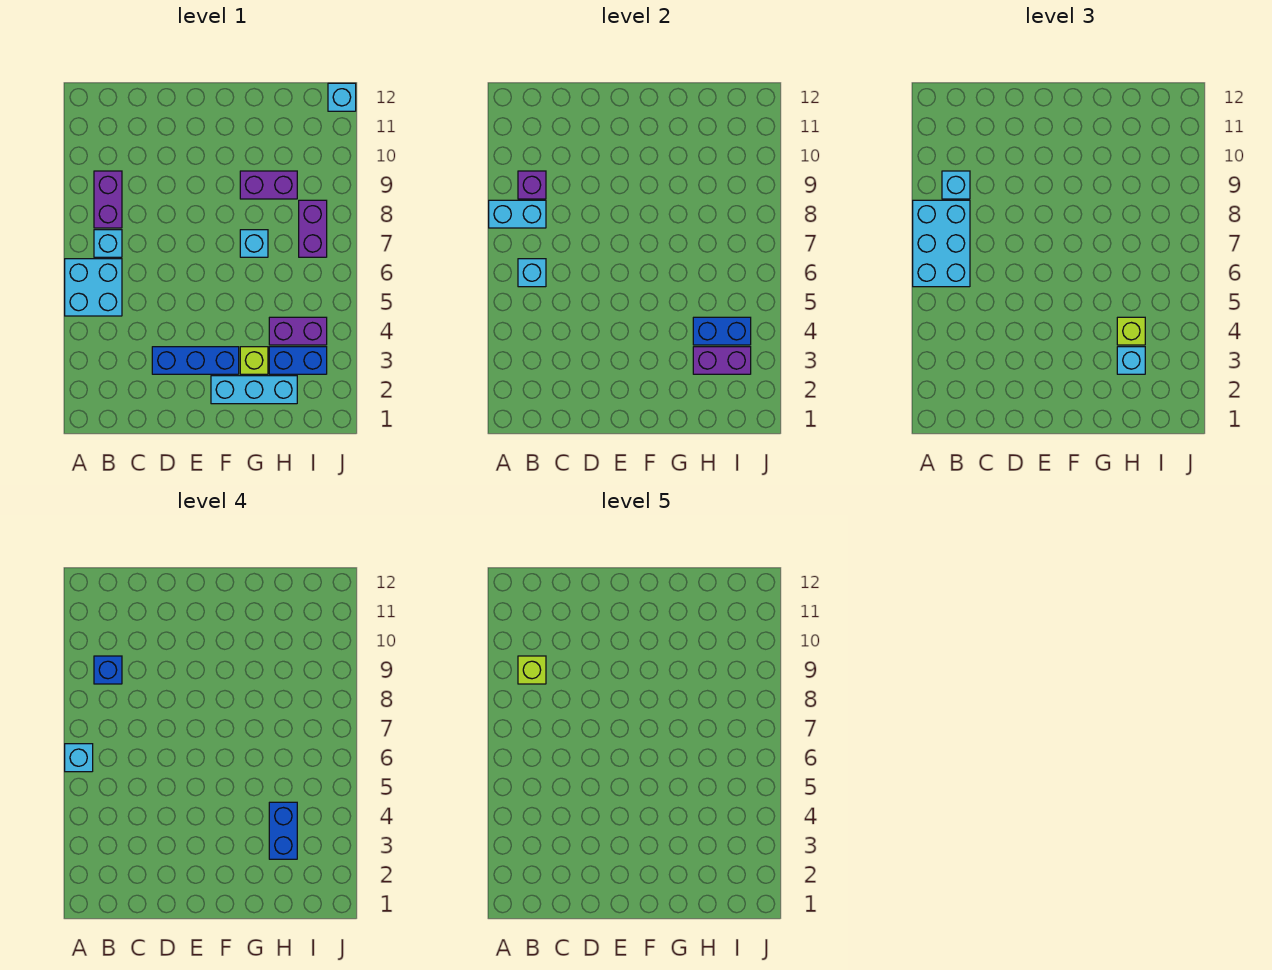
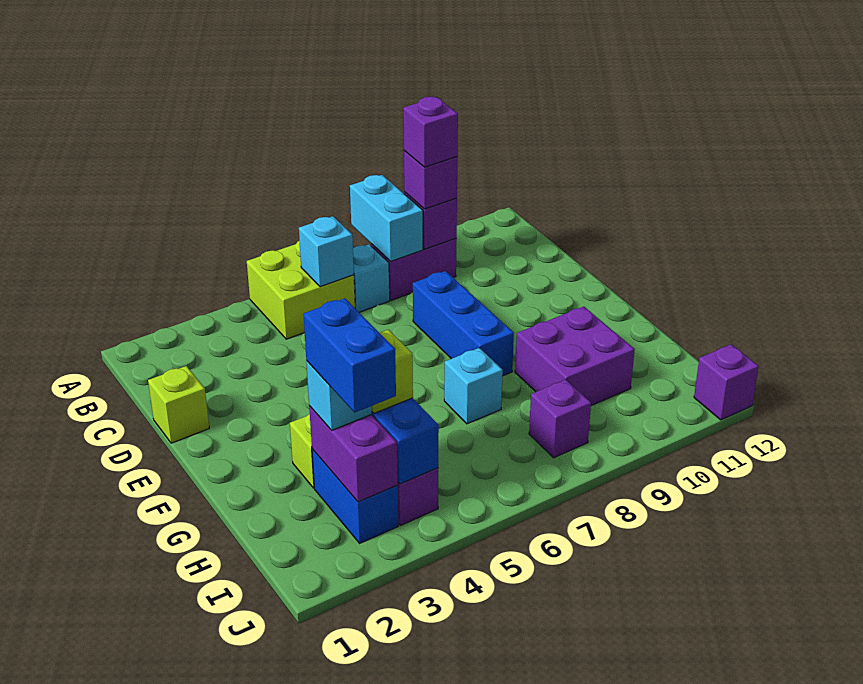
cyan 2x2 brick [65,259,122,316] -> lime 2x2 brick [247,241,355,339]
cyan 2x3 brick [913,200,970,287] -> none
cyan 1x1 brick [65,744,93,772] -> none
cyan 1x1 brick [942,171,970,199] -> purple 1x1 brick [404,151,457,209]
blue 1x1 brick [94,656,122,684] -> purple 1x1 brick [403,97,458,167]
lime 1x1 brick [518,656,546,684] -> lime 1x1 brick moved to [148,366,209,443]
blue 1x3 brick [152,347,239,374] -> blue 1x3 brick moved to [413,271,514,376]
cyan 1x3 brick [211,376,297,404] -> none
purple 1x2 brick [240,171,297,199] -> purple 2x2 brick [515,307,635,406]
blue 1x2 brick [269,802,297,859] -> blue 1x2 brick turned to [303,298,396,413]
purple 1x2 brick [299,200,327,257] -> purple 1x1 brick [529,380,591,458]
cyan 1x1 brick [328,83,356,111] -> purple 1x1 brick [694,344,759,420]

